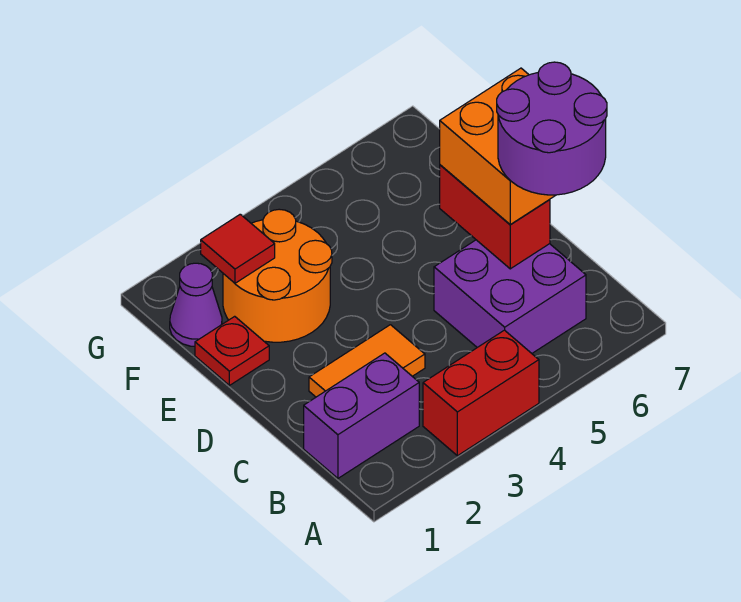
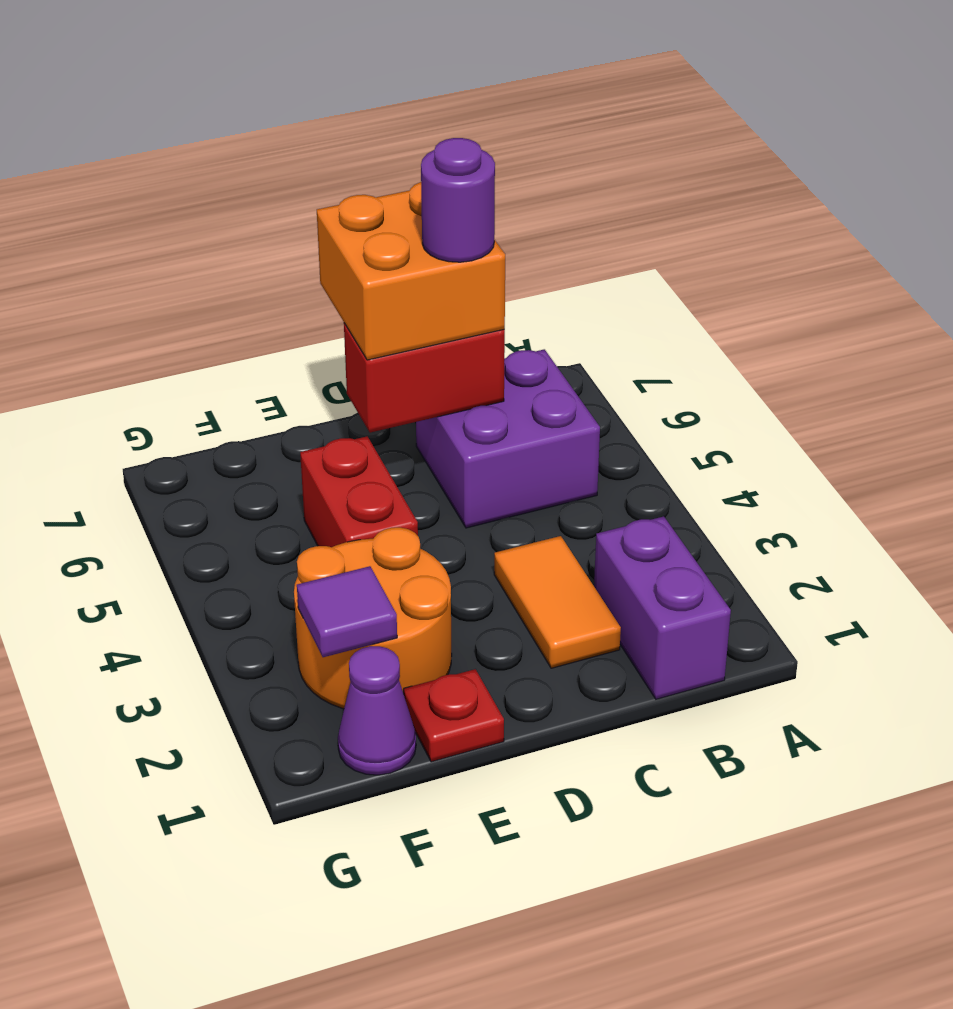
red 1x2 brick [423,330,539,456] -> red 1x2 brick moved to [300,436,418,547]
purple 2x2 round brick [497,62,607,195] -> purple 1x1 round brick [421,138,495,262]
red 1x1 tile [201,214,275,283] -> purple 1x1 tile [297,566,397,657]

